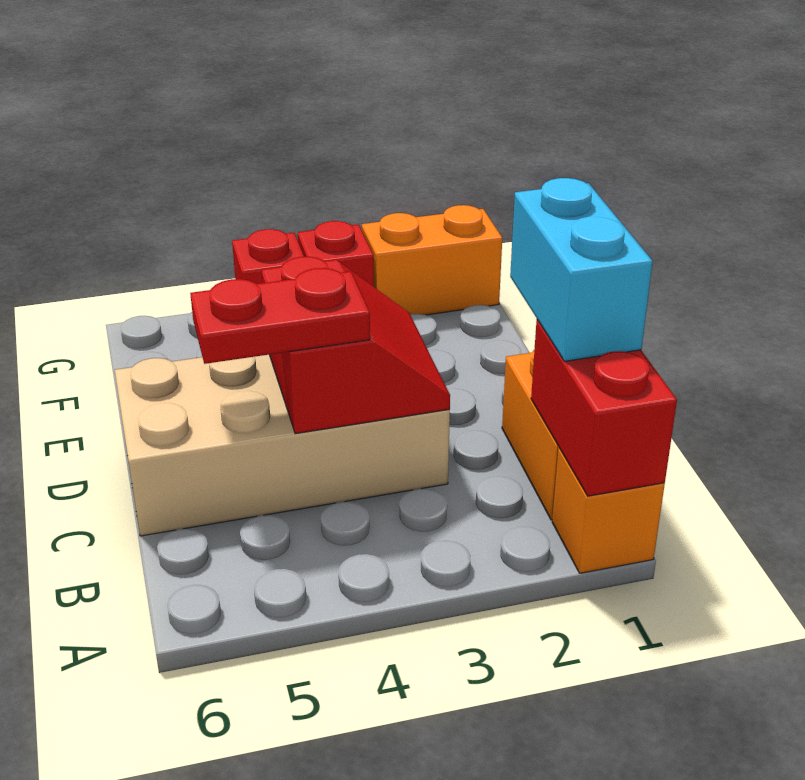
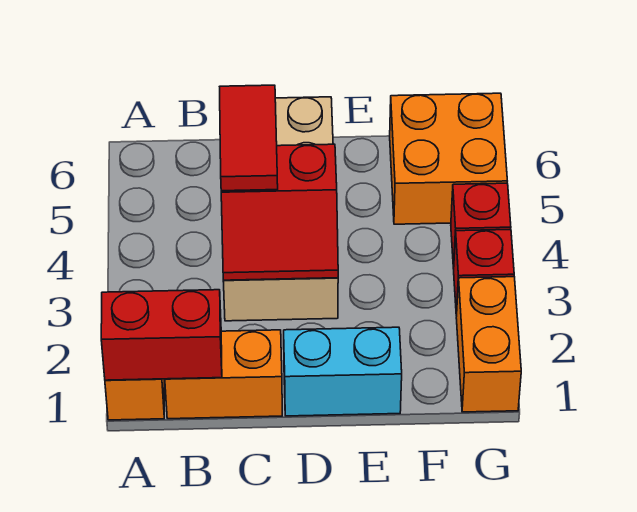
cyan 1x2 brick [510,178,653,361] -> cyan 1x2 brick moved to [284,327,402,416]
red 1x2 plate [190,268,370,364] -> red 1x2 tile [220,85,278,191]
none -> orange 2x2 brick [390,93,507,224]

